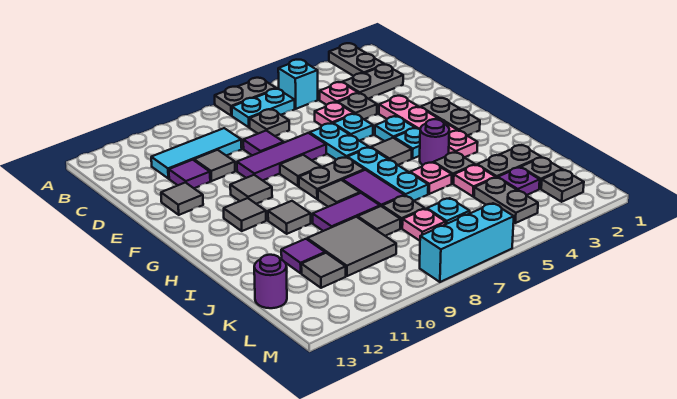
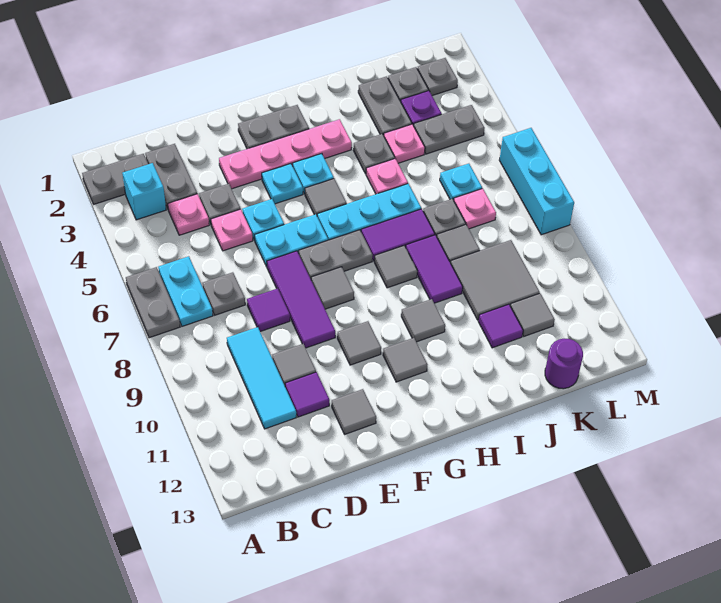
cyan 1x1 brick [278,60,318,109] -> cyan 1x1 brick moved to [122,163,166,220]
grey 1x2 plate [299,158,365,199] -> grey 1x2 plate turned to [299,230,373,279]
purple 1x1 round brick [420,119,449,165] -> none

